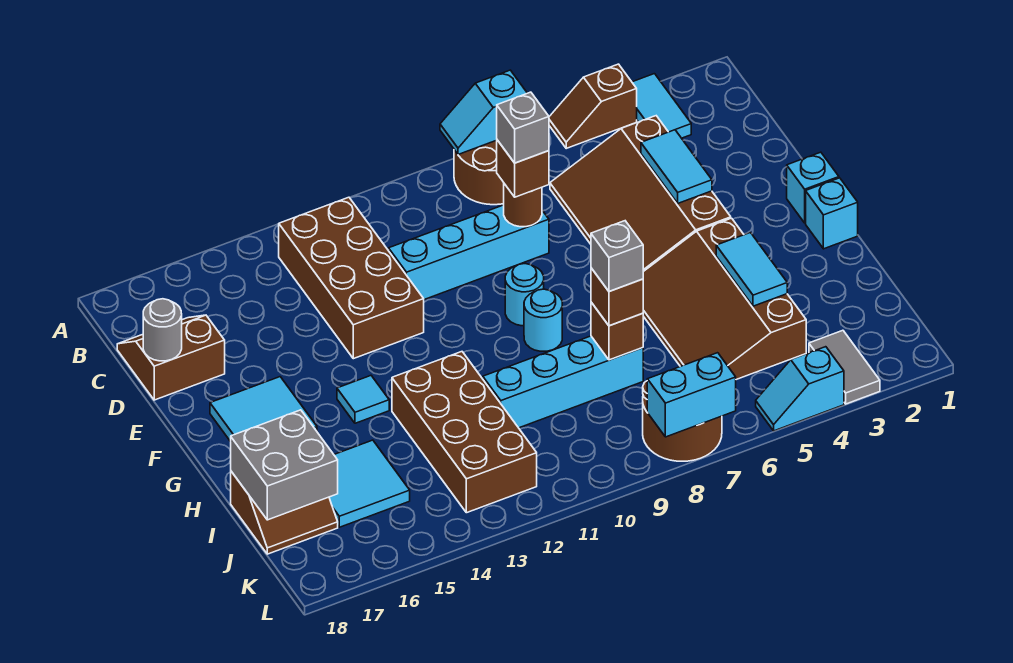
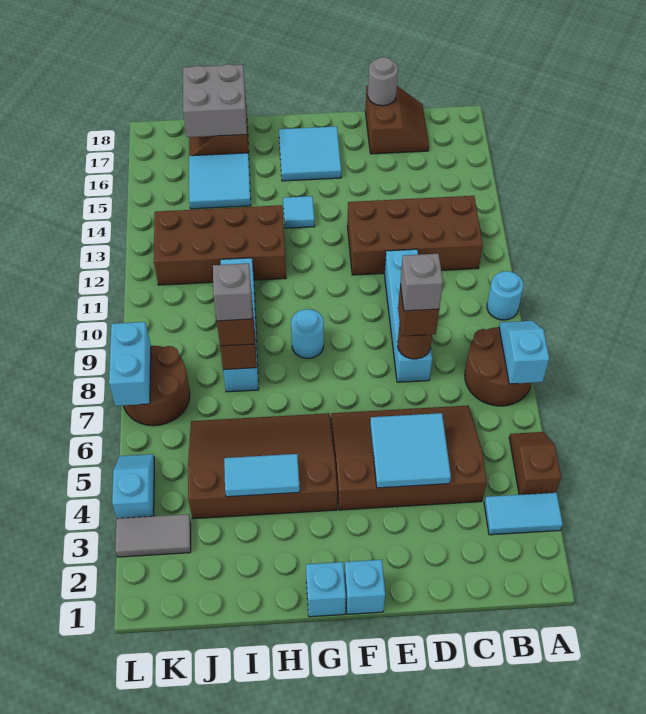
cyan 1x2 tile [641,130,712,203] -> cyan 2x2 tile [370,413,451,488]
cyan 1x1 round brick [505,264,544,326] -> cyan 1x1 round brick moved to [487,271,523,320]

